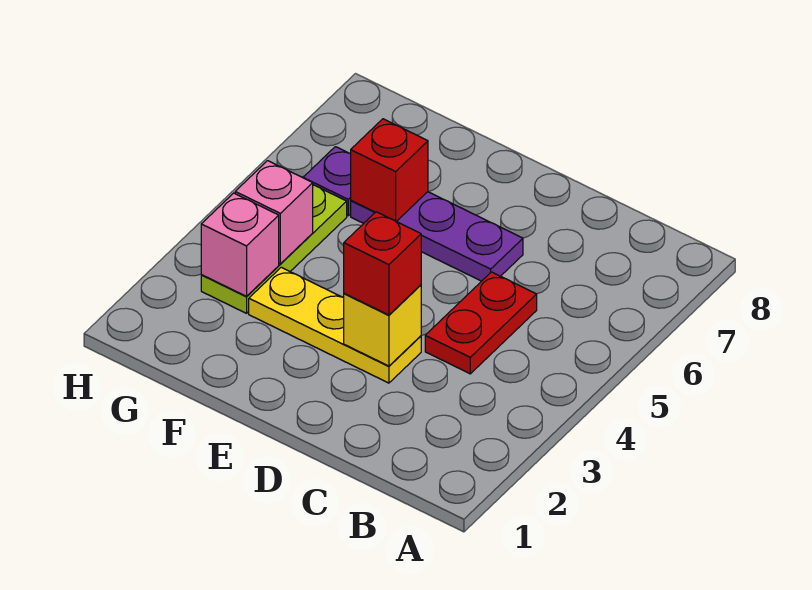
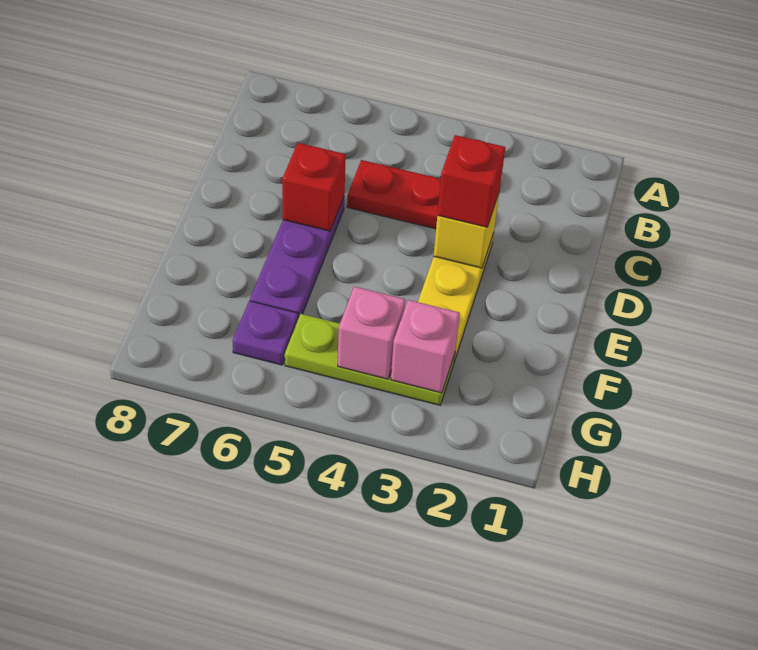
red 1x1 brick [351,119,428,222] -> red 1x1 brick moved to [282,143,346,231]

